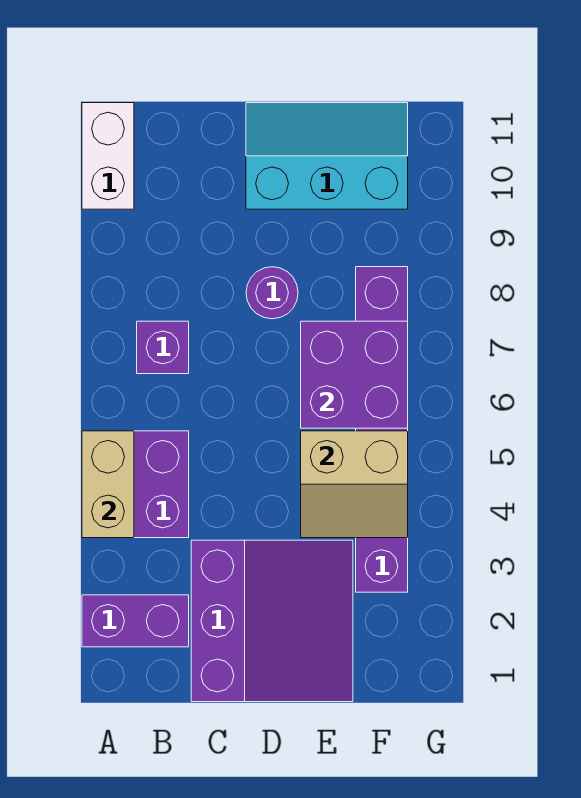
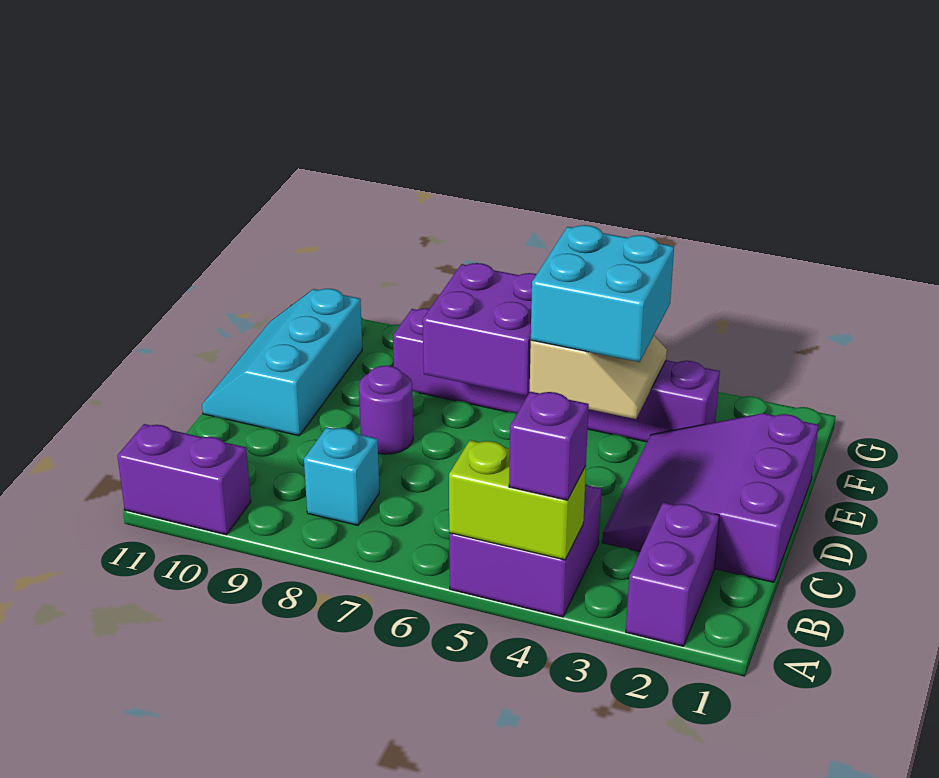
tan 1x2 brick [82,431,134,538] -> lime 1x2 brick [449,440,586,560]
white 1x2 brick [82,103,134,209] -> purple 1x2 brick [117,424,251,535]
purple 1x1 brick [137,321,189,374] -> purple 1x1 brick moved to [509,392,589,500]
none -> cyan 1x1 brick [304,427,379,525]
purple 3x3 slope [191,540,353,702] -> purple 3x3 slope turned to [602,413,818,582]
none -> cyan 2x2 brick [531,225,674,362]

